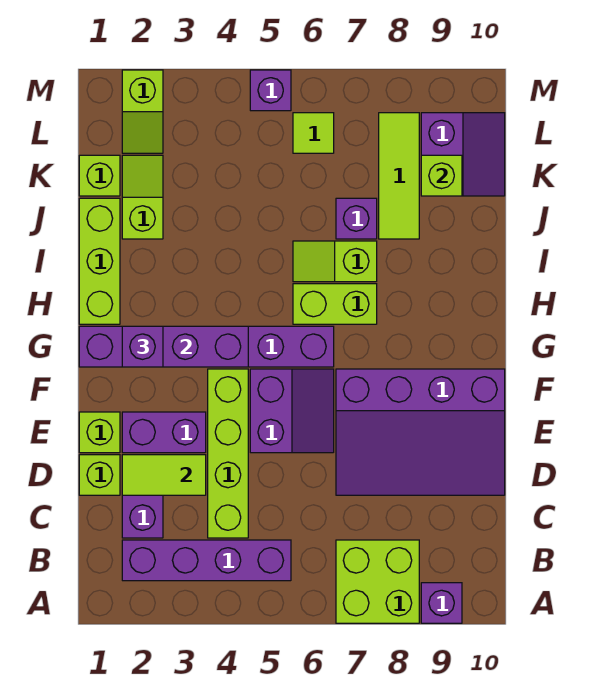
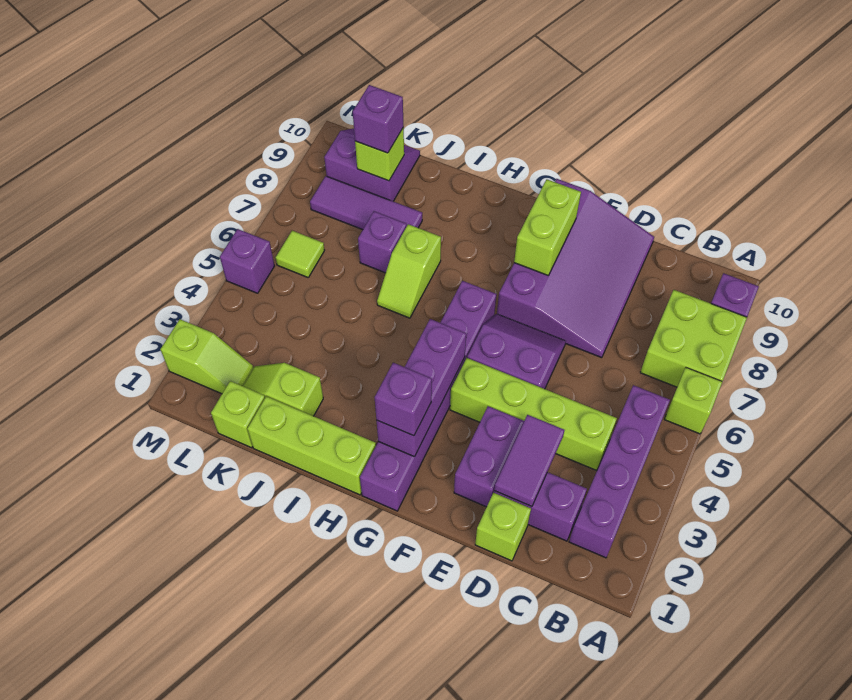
lime 1x2 tile [122,455,206,495] -> purple 1x2 tile [494,415,564,507]
lime 1x1 brick [79,412,120,453] -> lime 1x1 brick moved to [664,368,722,434]
lime 1x2 brick [293,284,377,324] -> lime 1x2 brick moved to [514,180,581,275]
lime 1x3 tile [379,113,419,239] -> purple 1x3 tile [310,176,422,230]
none -> purple 1x1 brick [353,85,404,153]

